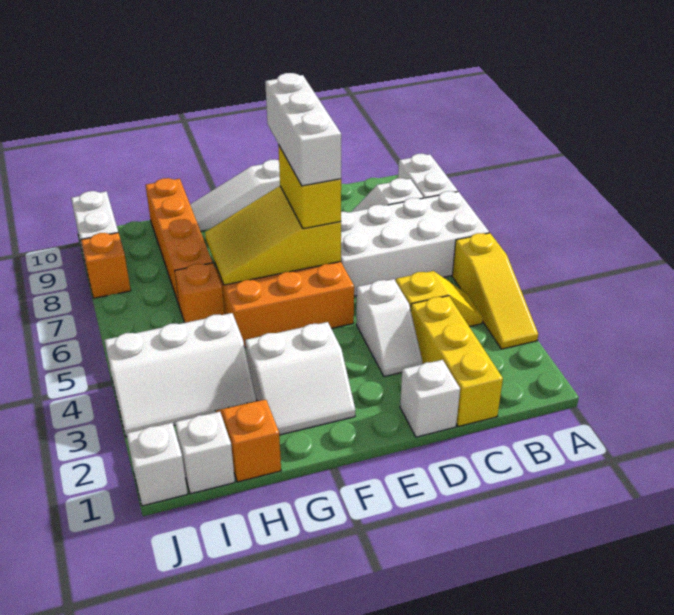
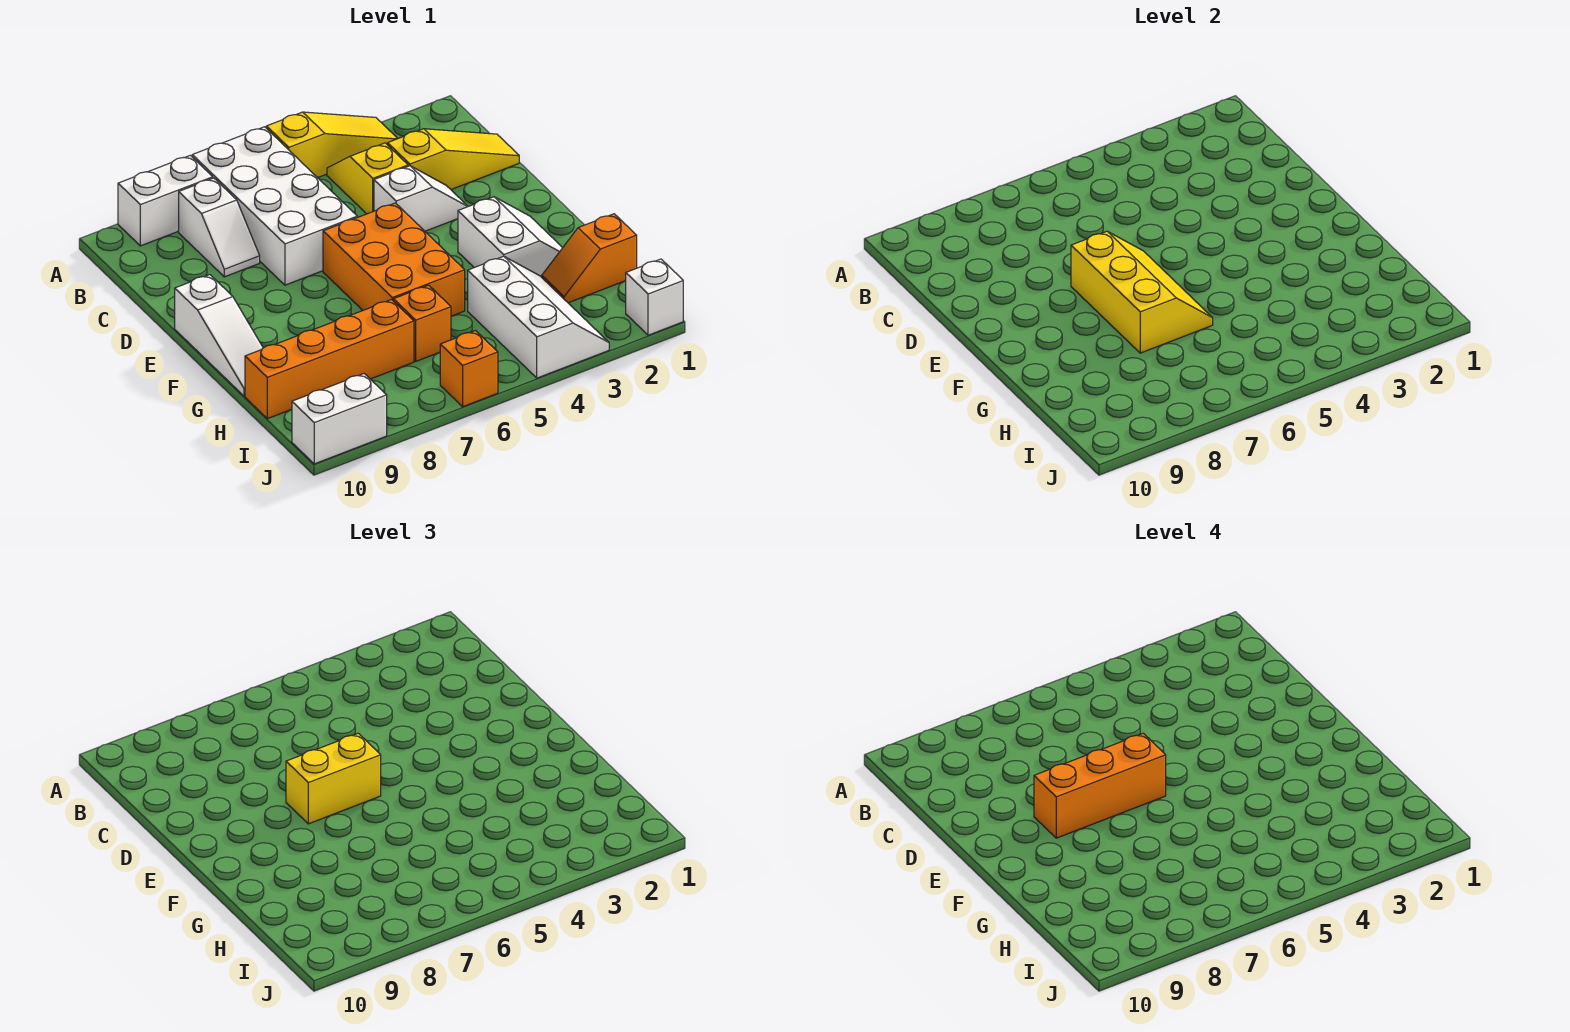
yellow 1x3 brick [411,296,503,427] -> yellow 1x3 slope [388,129,519,189]
white 1x1 brick [400,360,460,437] -> none
yellow 2x3 slope [205,186,341,285] -> yellow 2x3 slope turned to [1071,231,1213,353]
white 1x3 brick [265,73,341,186] -> orange 1x3 brick [1034,733,1166,838]
white 1x1 brick [175,412,235,494] -> none
orange 1x1 brick [81,233,131,298] -> orange 1x1 brick moved to [440,331,498,407]

